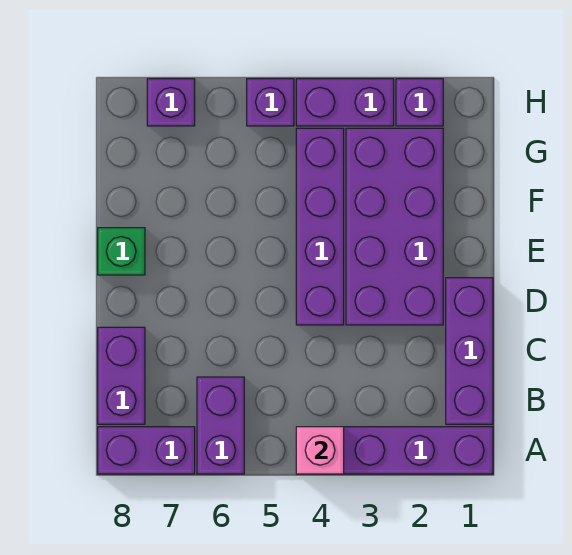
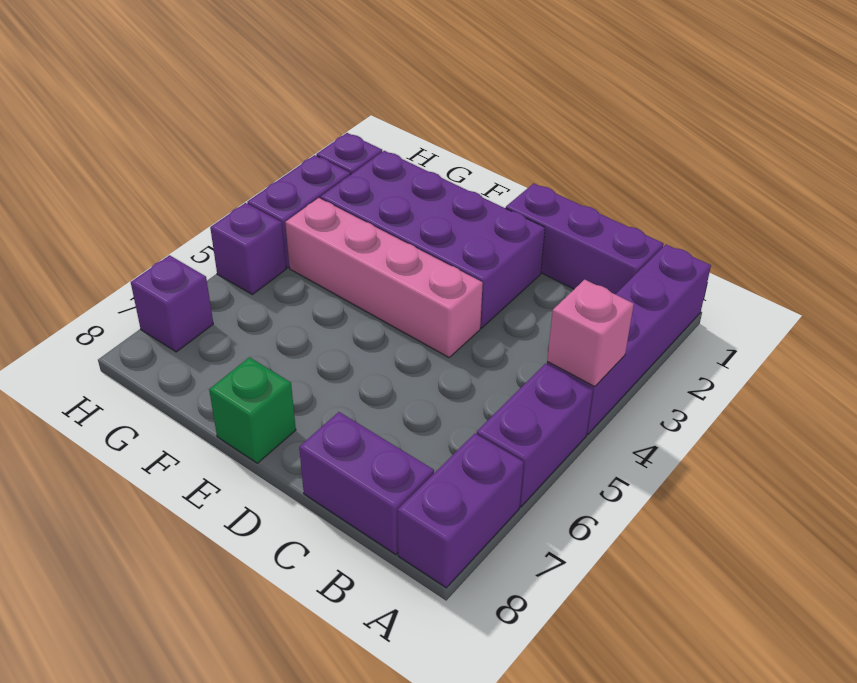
purple 1x2 brick [197,377,244,474] -> purple 1x2 brick turned to [477,364,593,507]
purple 1x4 brick [296,128,344,325] -> pink 1x4 brick [285,198,483,357]

